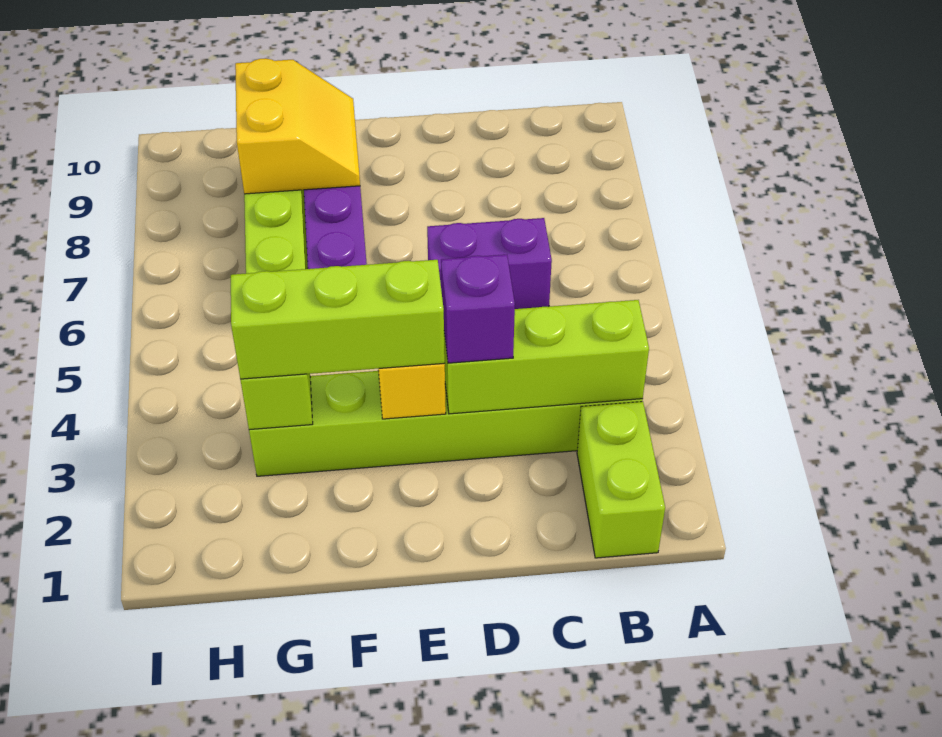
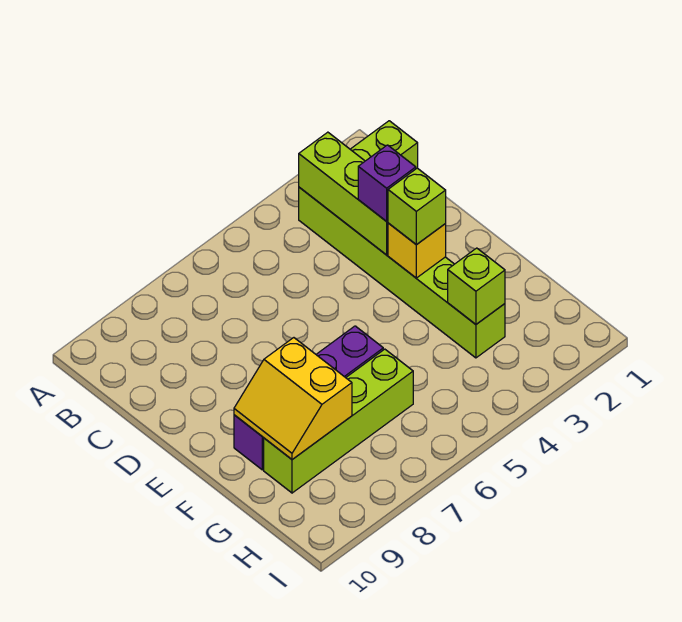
purple 1x2 brick [427,218,552,309] -> none
lime 1x3 brick [231,260,445,379] -> lime 1x1 brick [388,168,446,245]
yellow 2x2 slope [235,58,360,194] -> yellow 2x2 slope turned to [234,338,352,459]

